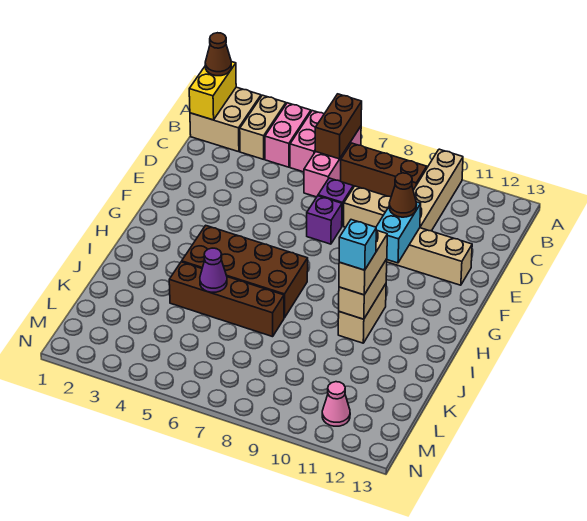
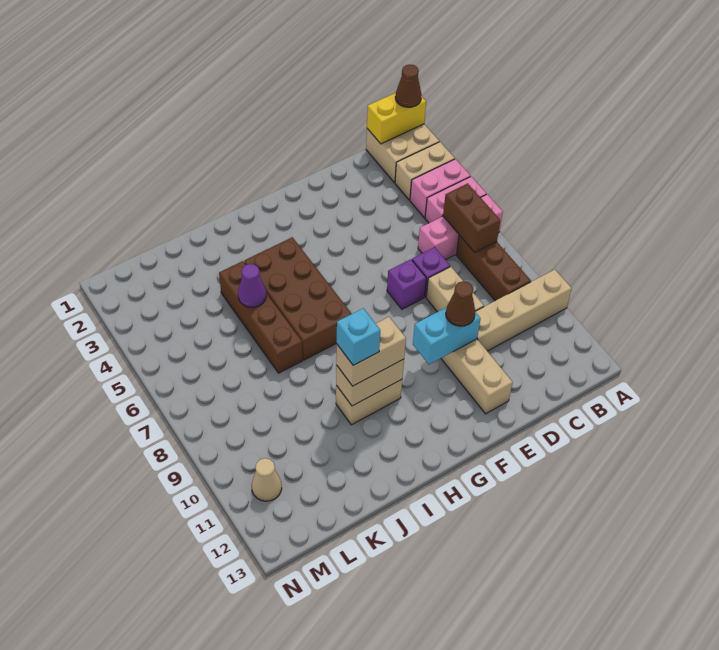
brown 1x2 brick [315,94,362,159] -> brown 1x2 brick turned to [443,183,500,252]
pink 1x1 cone [322,382,350,426] -> tan 1x1 cone [252,458,282,501]

